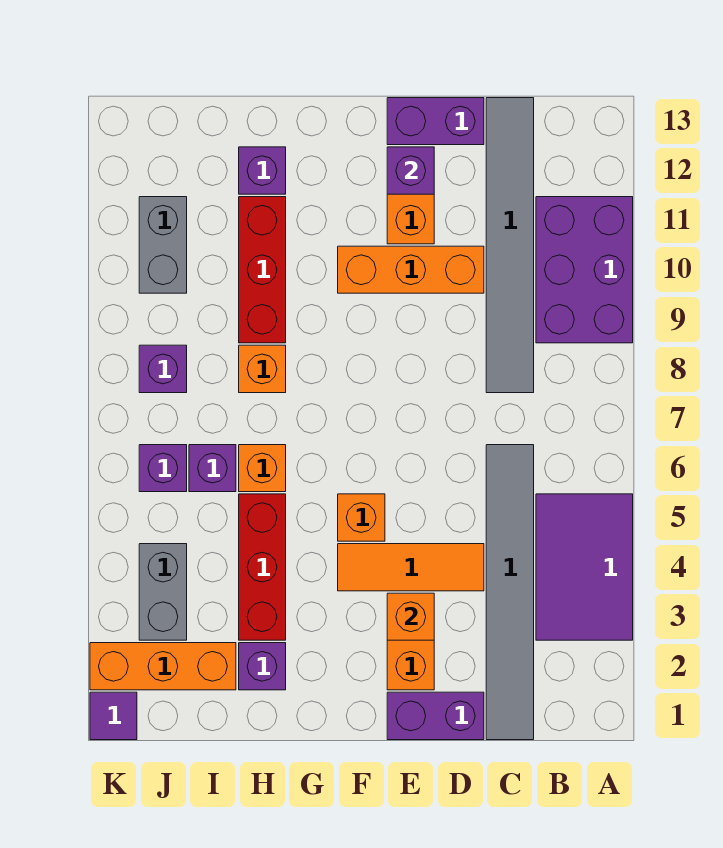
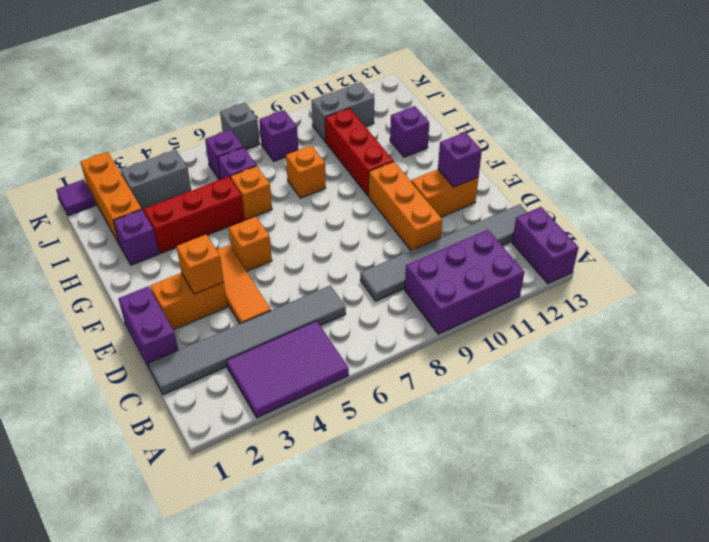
purple 1x2 brick [387,98,484,145] -> purple 1x2 brick moved to [512,207,579,284]
red 1x3 brick [239,197,286,343] -> red 1x3 brick turned to [325,108,393,196]
none -> grey 1x1 brick [220,103,260,150]

